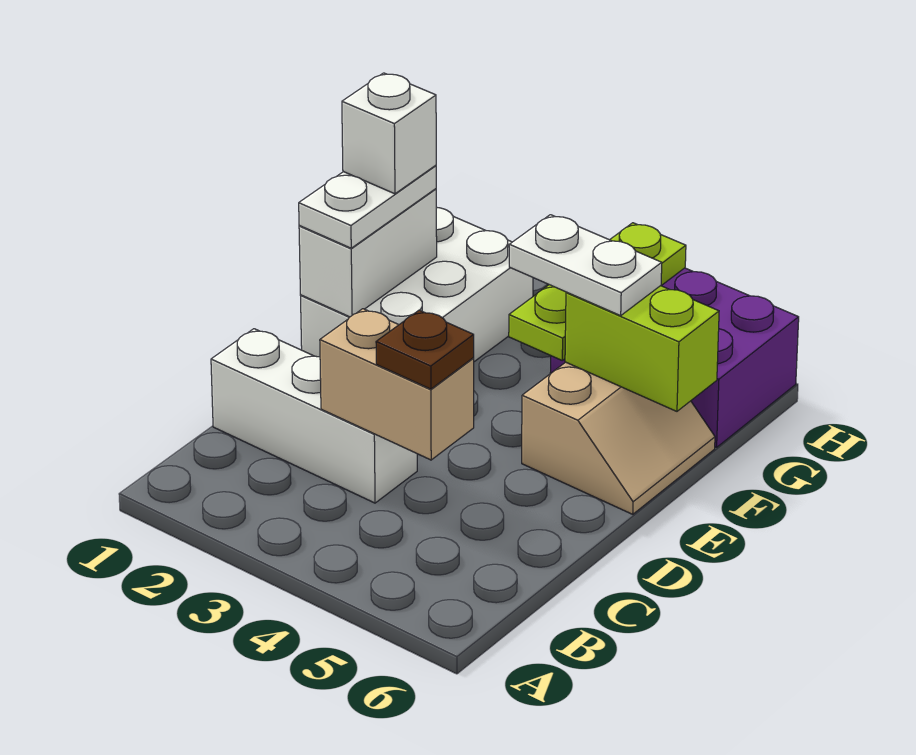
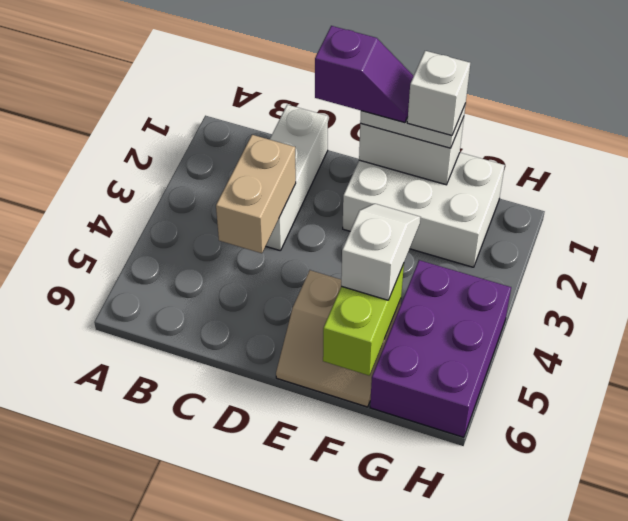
brown 1x1 plate [376,310,474,389] -> none
none -> purple 1x2 slope [315,26,414,123]
lime 1x3 plate [509,223,686,360] -> none
white 1x2 plate [509,215,662,316] -> white 1x2 slope [341,204,421,300]

